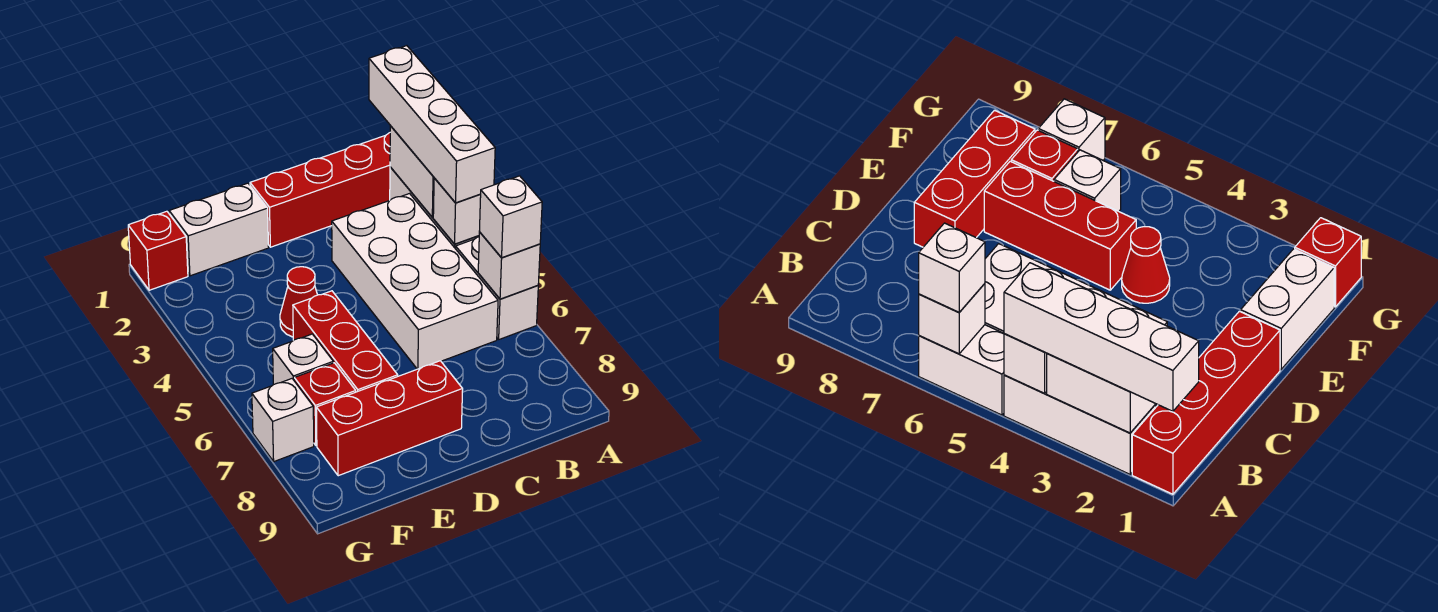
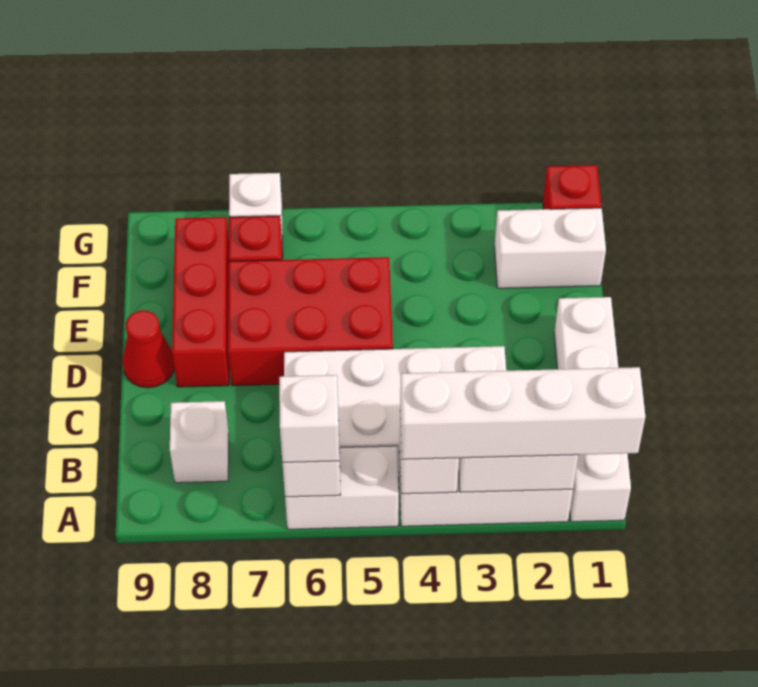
red 1x4 brick [250,133,390,247] -> white 1x4 brick [554,297,631,522]
white 1x2 brick [169,183,269,276] -> white 1x2 brick turned to [494,208,606,288]
red 1x1 cone [280,267,317,337] -> red 1x1 cone moved to [122,310,174,388]
red 1x3 brick [293,291,398,392] -> red 2x3 brick [228,257,393,386]
white 1x1 brick [273,334,333,385] -> white 1x1 brick moved to [170,401,229,483]

